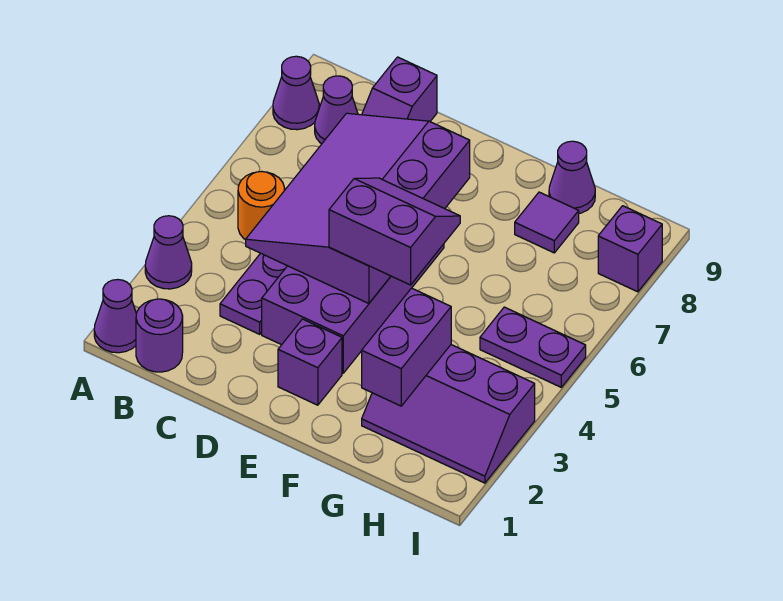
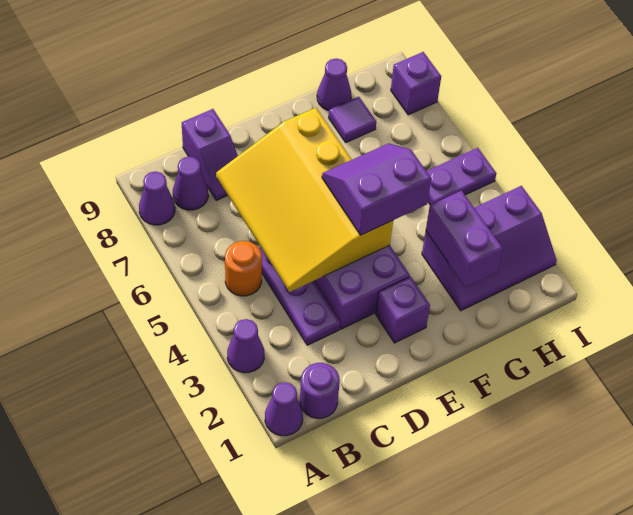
purple 3x4 slope [246,113,470,304] -> yellow 3x4 slope [216,108,393,292]

